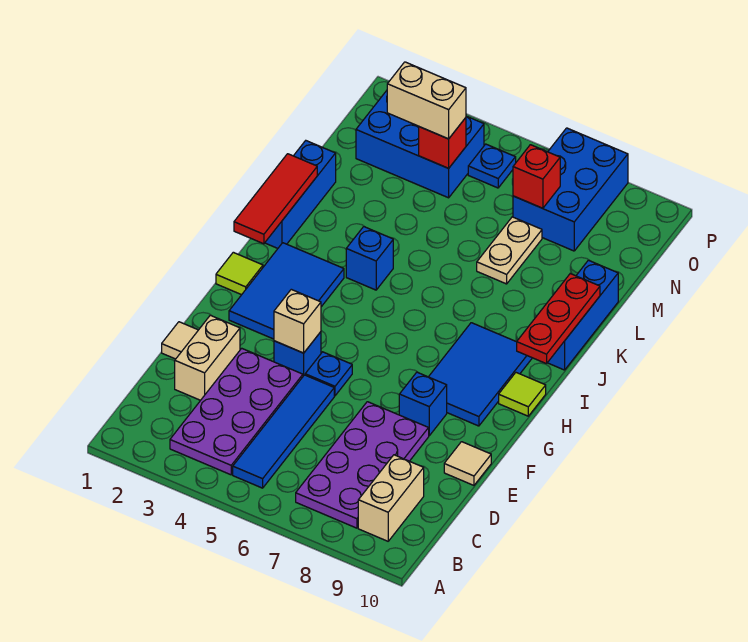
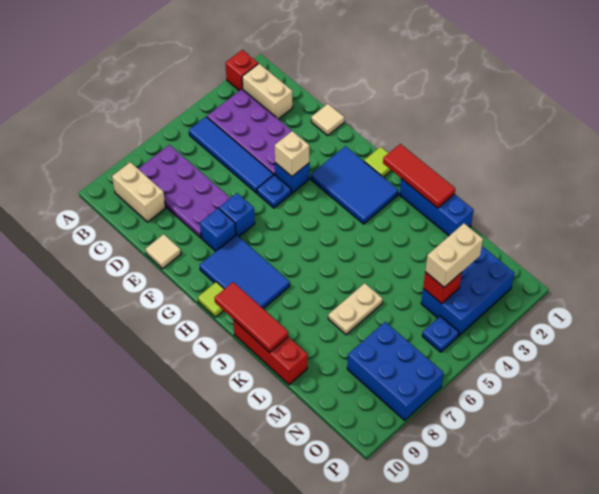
tan 1x2 brick [175,315,240,400] -> tan 1x2 brick moved to [242,64,293,119]
red 1x3 plate [517,274,600,364] -> red 1x3 tile [215,282,288,352]
blue 1x1 brick [346,227,393,290] -> blue 1x1 brick moved to [219,193,255,236]
blue 1x3 brick [548,260,618,370] -> red 1x3 brick [233,320,308,385]
tan 1x2 plate [477,217,542,284] -> tan 1x2 plate turned to [328,283,383,335]
red 1x1 brick [513,145,560,208] -> red 1x1 brick moved to [225,50,258,91]

